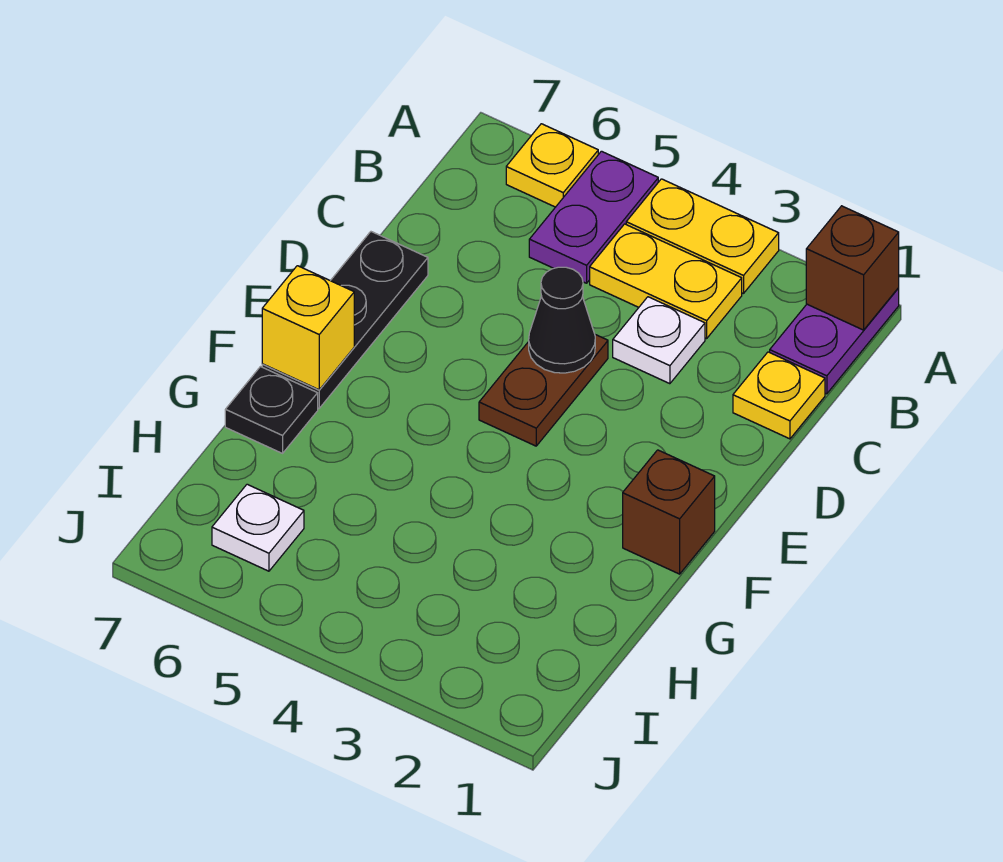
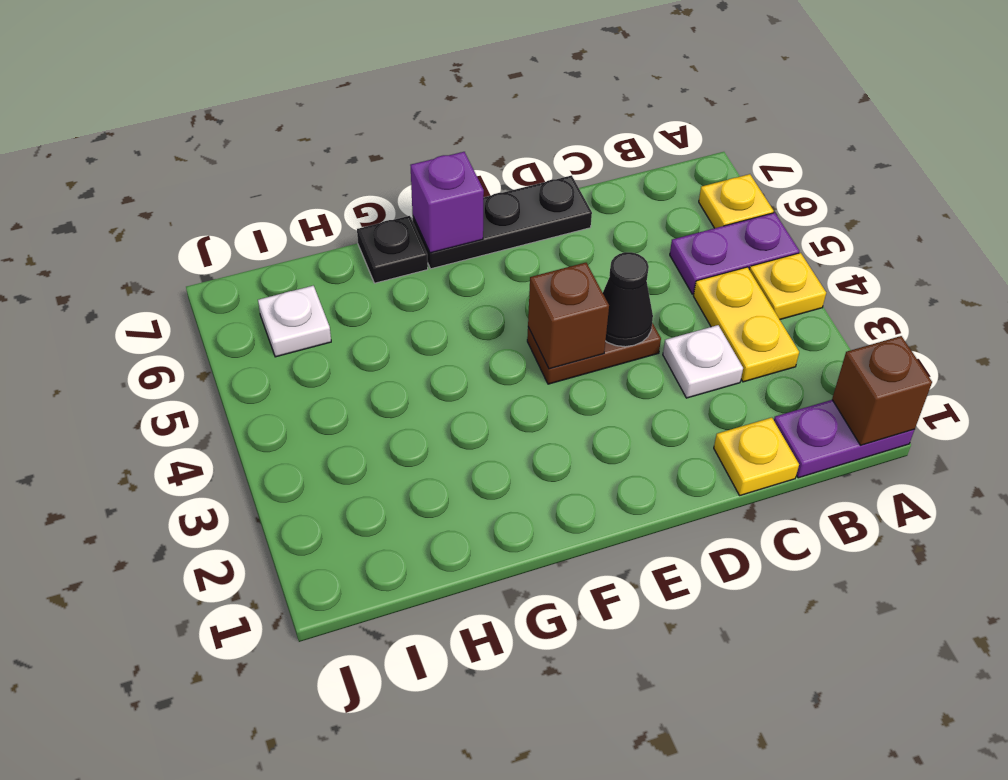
yellow 1x2 plate [626,179,779,294] -> yellow 1x1 plate [749,253,826,319]
brown 1x1 brick [623,450,715,574] -> brown 1x1 brick moved to [528,263,609,369]
yellow 1x1 brick [262,266,354,390] -> purple 1x1 brick [410,152,484,253]

